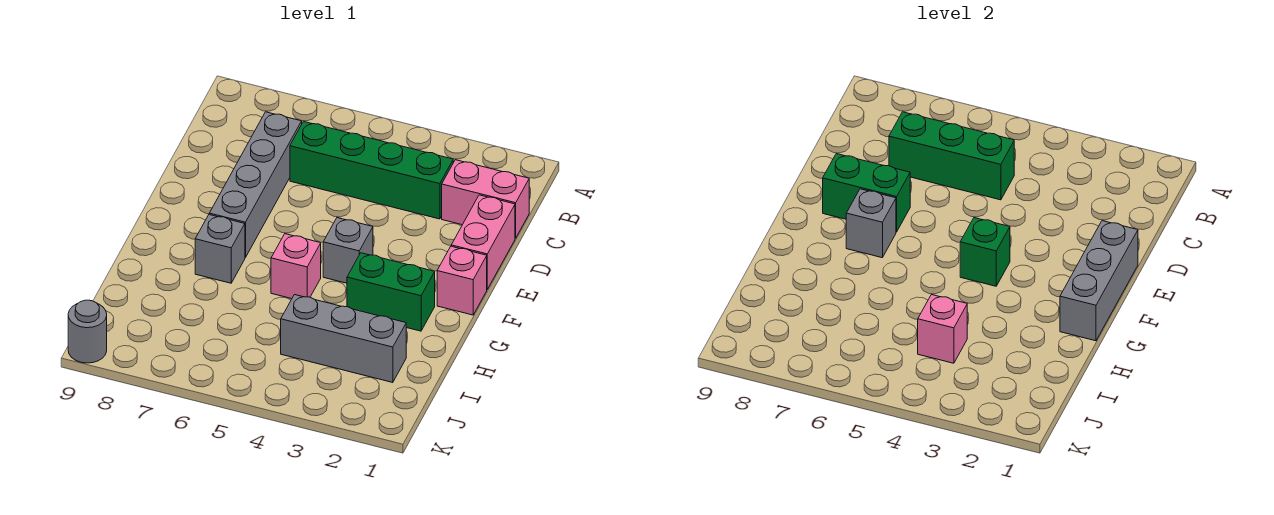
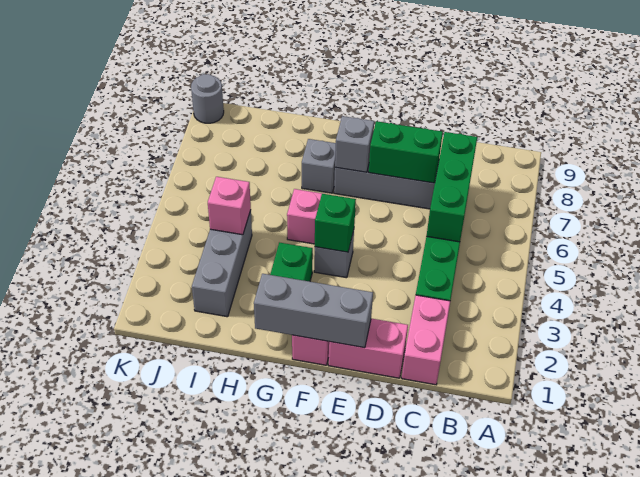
green 1x2 brick [823,154,910,232] -> green 1x2 brick turned to [369,121,443,183]

